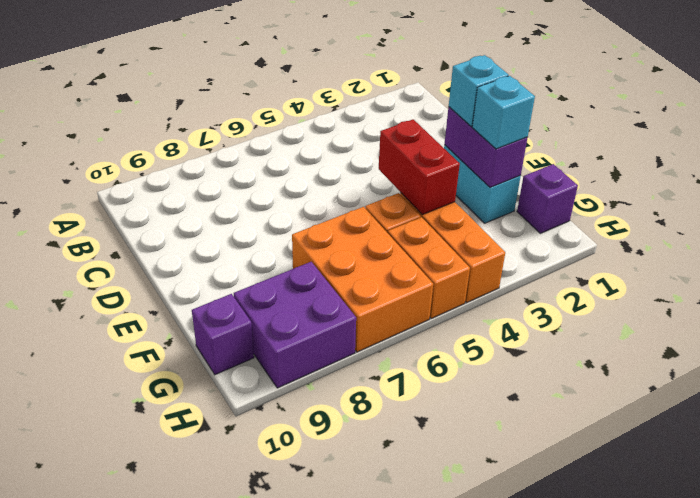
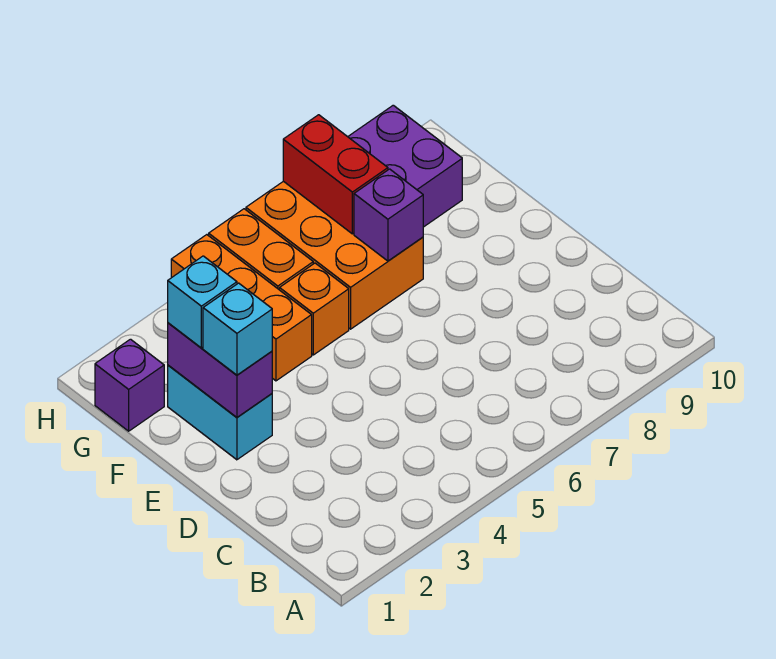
red 1x2 brick [379,119,460,215] -> red 1x2 brick moved to [283,115,388,234]
purple 1x1 brick [192,294,254,375] -> purple 1x1 brick moved to [354,169,423,261]

